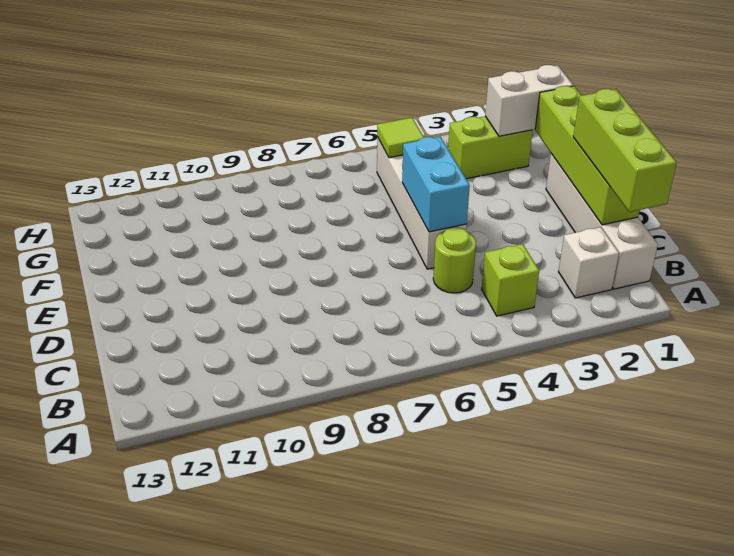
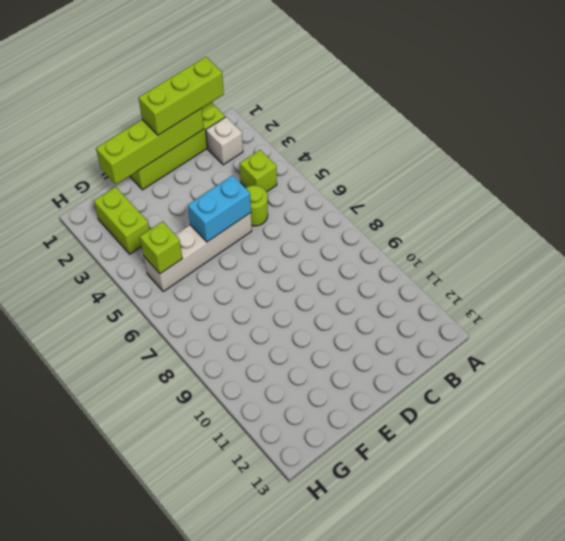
white 1x4 brick [546,154,658,289] -> lime 1x4 brick [130,103,225,190]
white 1x2 brick [485,65,573,136] -> none
lime 1x1 tile [377,118,424,158] -> lime 1x1 brick [140,221,182,274]

